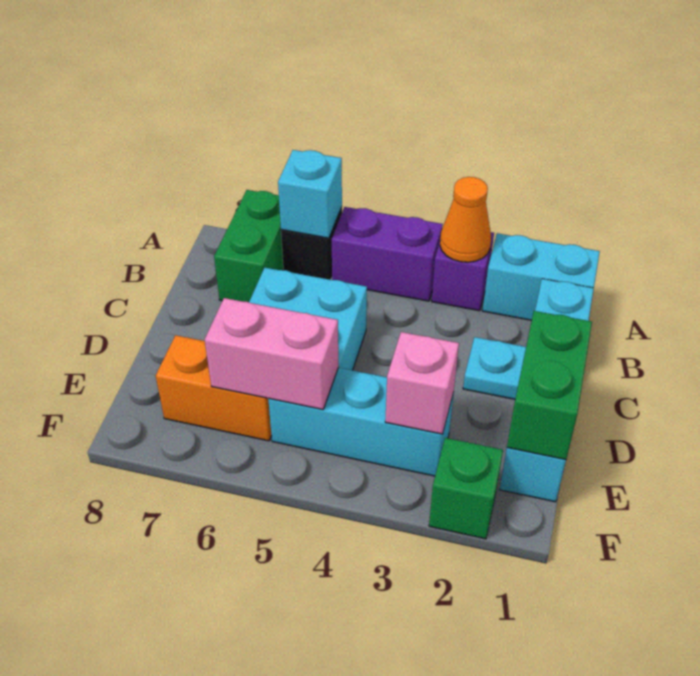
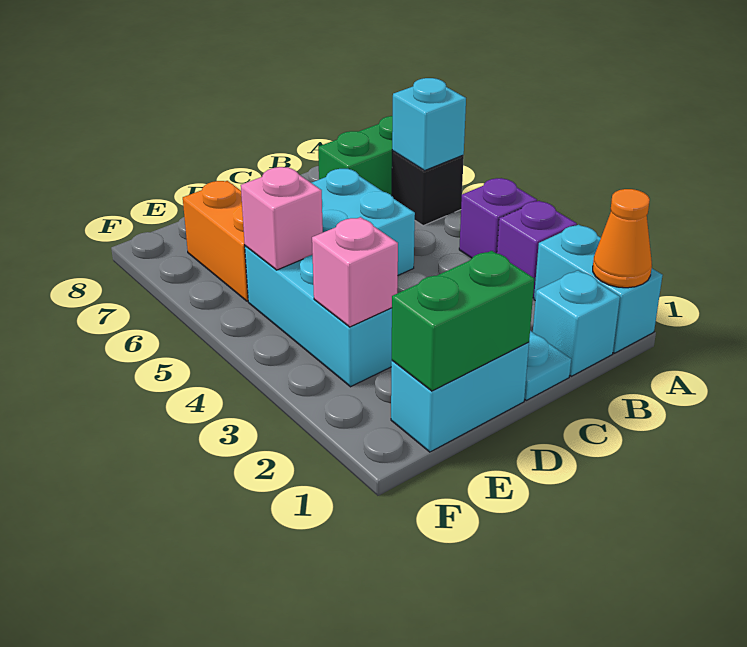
orange 1x1 cone [440,177,491,262] -> orange 1x1 cone moved to [593,189,652,288]
purple 1x2 brick [332,207,443,301] -> purple 1x1 brick [459,178,537,258]
pink 1x2 brick [205,298,338,410] -> pink 1x1 brick [241,167,323,270]
green 1x1 brick [429,438,503,539] -> none

